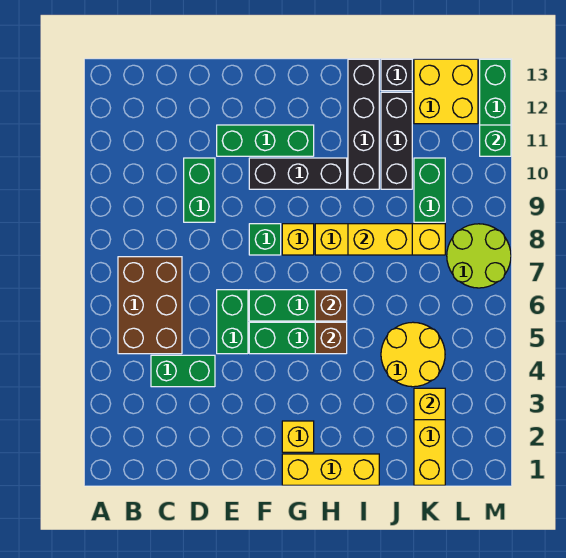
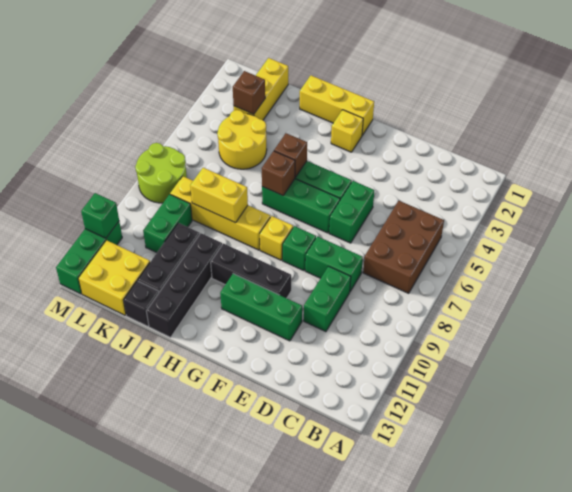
green 1x2 brick [151,355,215,387] -> green 1x2 brick moved to [305,236,363,291]
yellow 1x1 brick [414,388,445,420] -> brown 1x1 brick [233,71,265,114]

